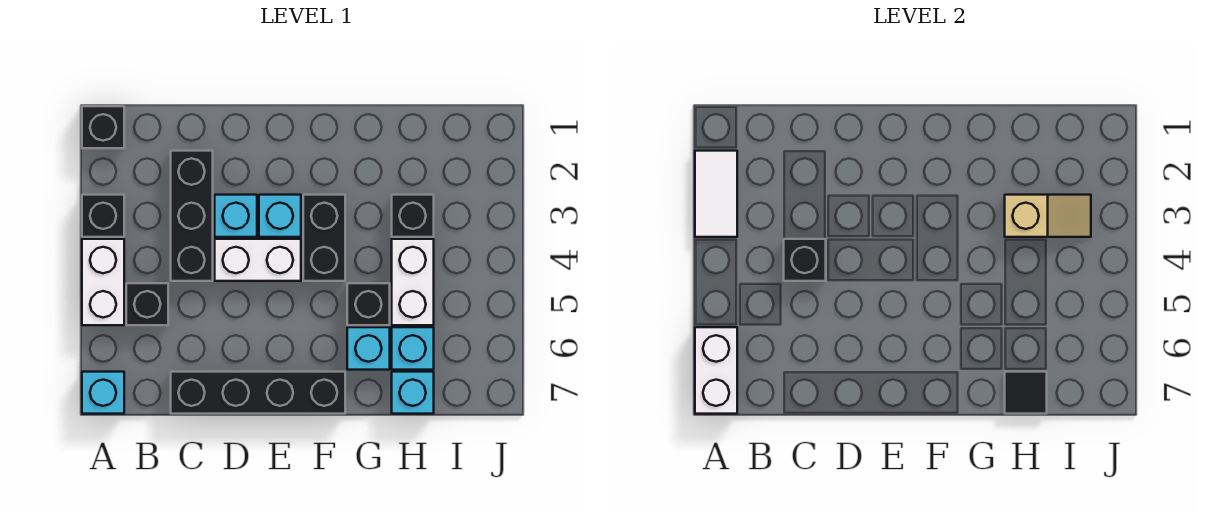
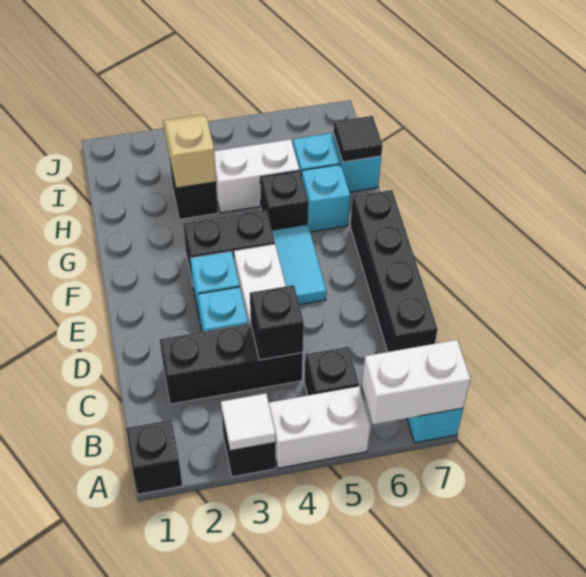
white 1x2 tile [695,151,737,237] -> white 1x1 tile [221,393,276,451]
none -> cyan 1x2 tile [272,224,326,305]

